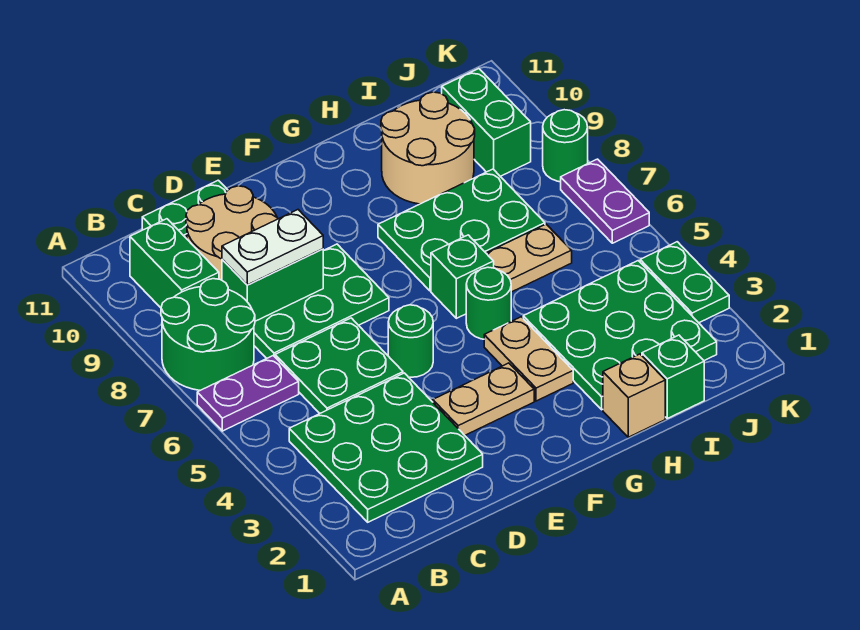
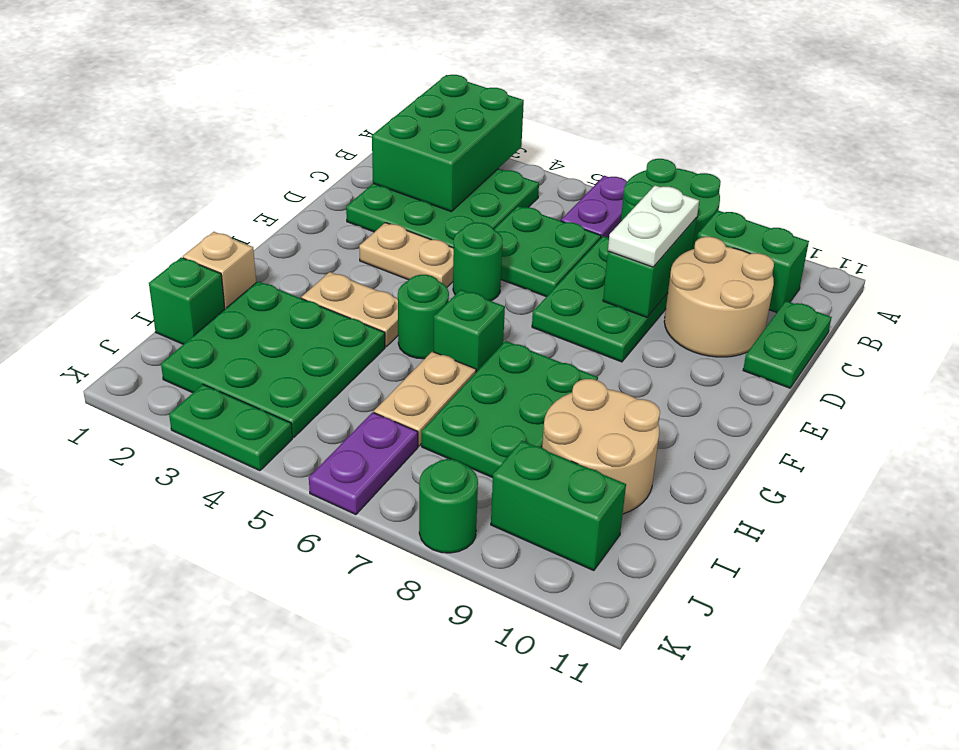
none -> green 2x3 brick [372,75,524,211]
tan 1x2 plate [433,363,534,435] -> tan 1x2 plate turned to [359,223,454,287]
purple 1x2 plate [561,159,649,243] -> purple 1x2 plate turned to [309,412,418,515]

